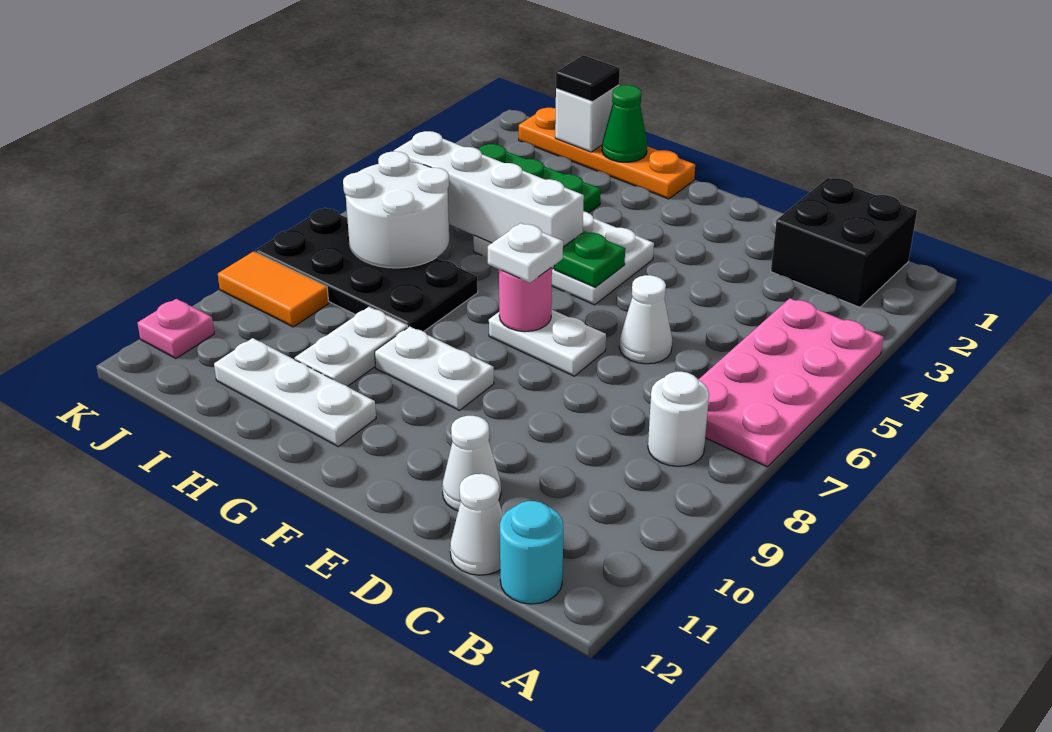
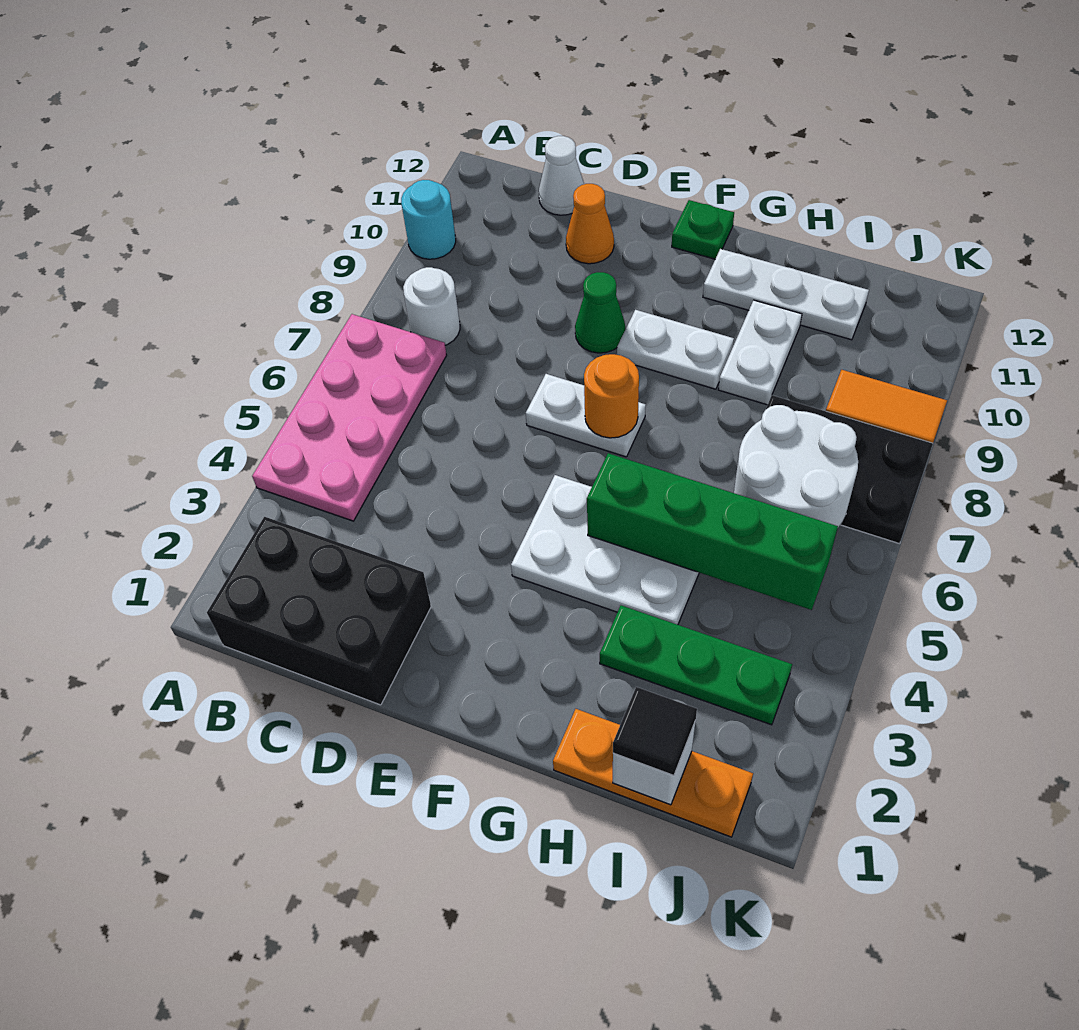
black 2x2 brick [771,178,917,307] -> black 2x3 brick [207,517,431,705]
cyan 1x1 round brick [500,501,563,604] -> cyan 1x1 round brick moved to [401,180,456,259]
white 1x1 cone [619,275,672,364] -> none
white 1x1 cone [442,416,501,511] -> orange 1x1 cone [566,184,614,264]
green 1x1 plate [555,231,625,287] -> green 1x1 plate moved to [672,200,734,259]
pink 1x1 round brick [499,267,552,332] -> orange 1x1 round brick [584,354,639,438]
white 1x1 plate [488,223,563,283] -> none
orange 1x4 plate [519,108,695,199] -> orange 1x3 plate [553,709,753,837]
white 1x4 brick [394,131,584,269] -> green 1x4 brick [587,453,838,610]
green 1x1 cone [602,85,647,162] -> green 1x1 cone moved to [575,272,625,353]
black 2x4 plate [255,208,478,332] -> black 2x3 plate [766,395,933,544]
pink 1x1 plate [138,299,214,359] -> none

